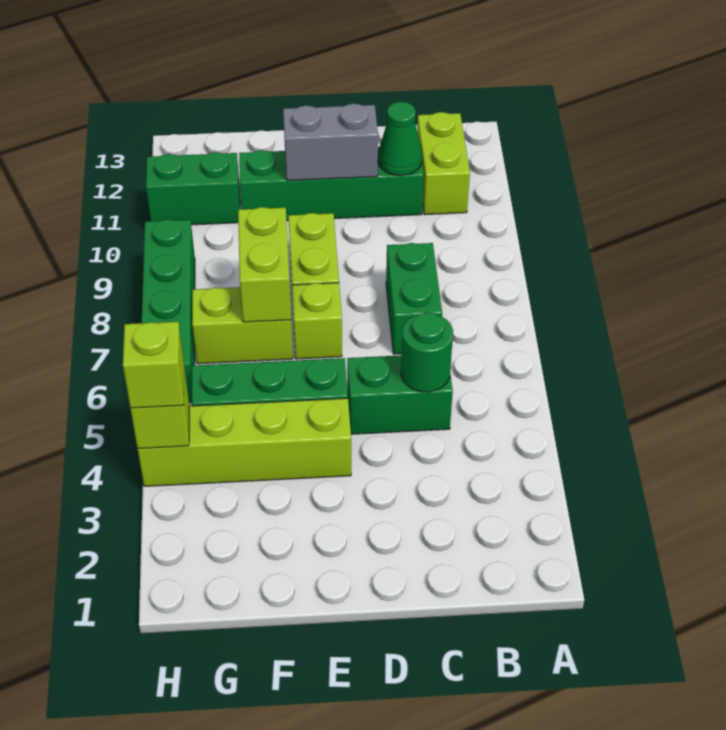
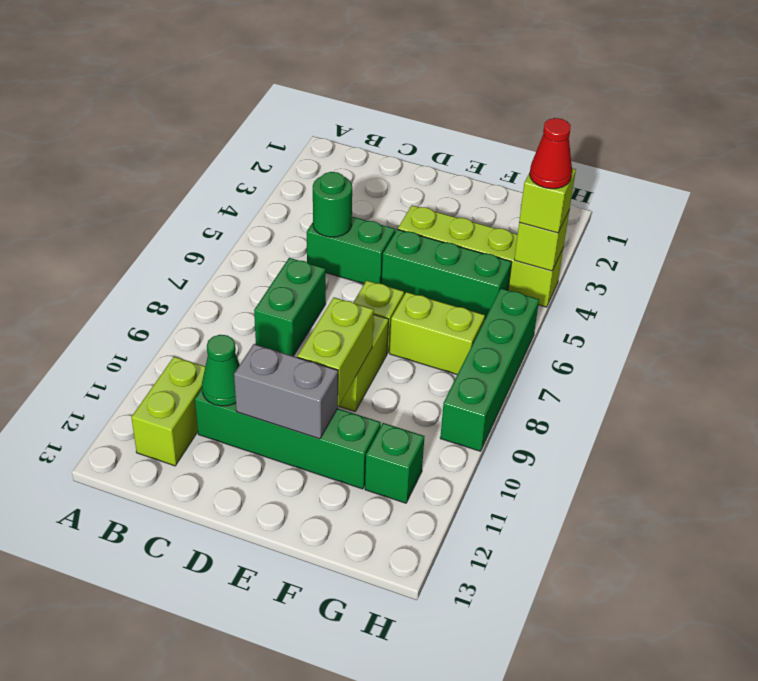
lime 1x2 brick [238,207,291,322] -> lime 1x2 brick moved to [297,298,374,406]
green 1x2 brick [146,152,240,225] -> green 1x1 brick [365,423,424,503]
none -> red 1x1 cone [530,118,572,189]

